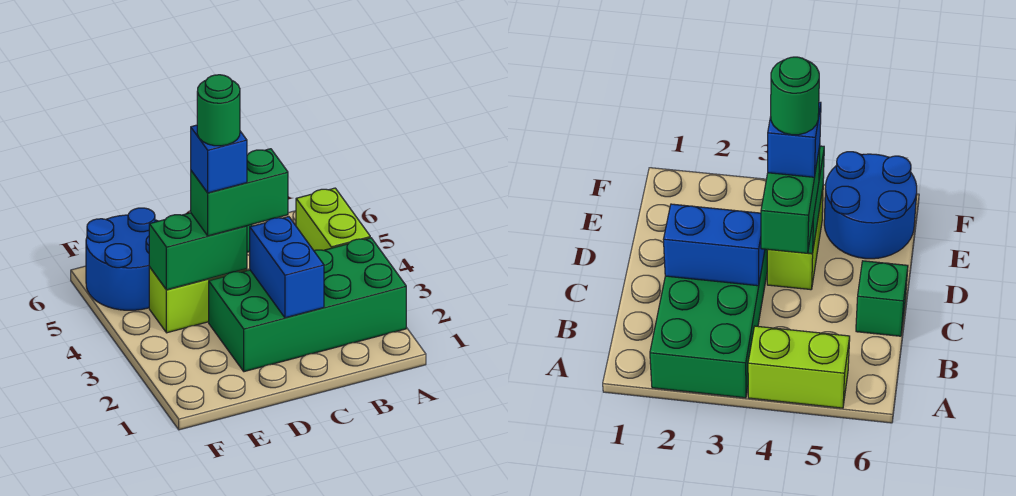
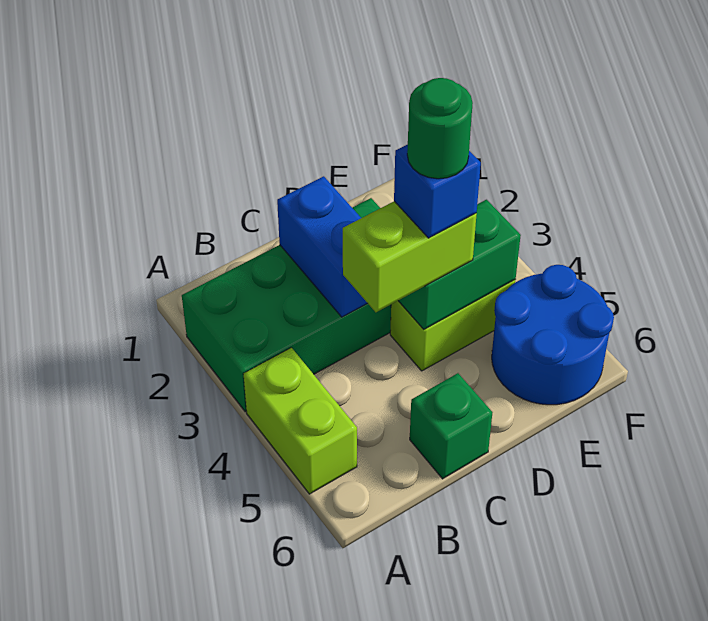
green 1x2 brick [191,149,288,236] -> lime 1x2 brick [343,201,477,312]

